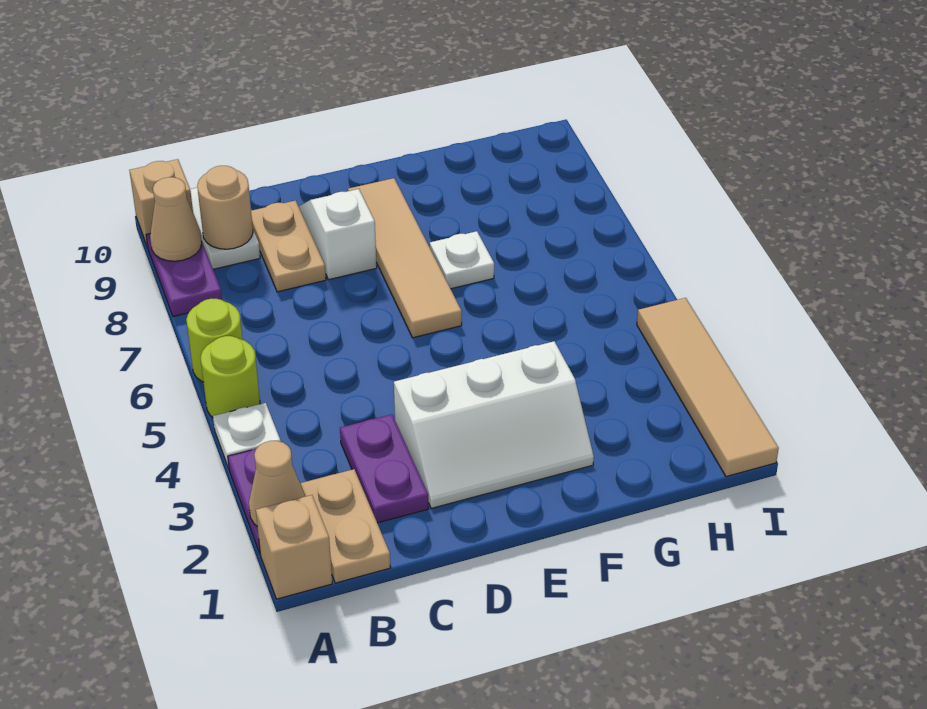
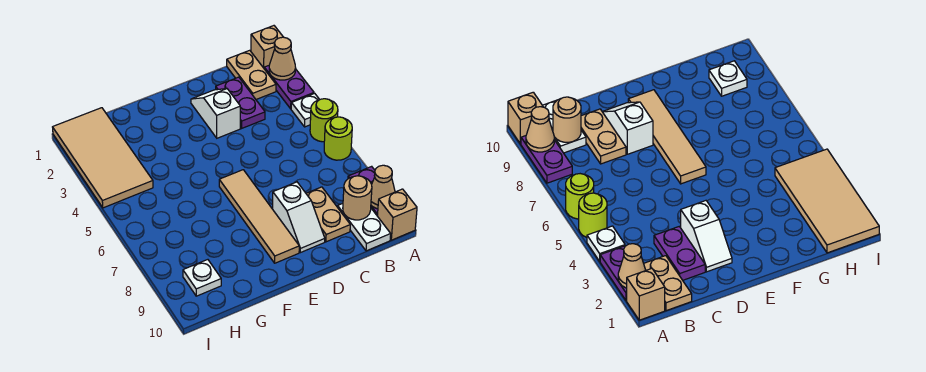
white 2x3 slope [394,341,594,508] -> white 1x2 slope [191,89,240,138]
white 1x1 plate [430,231,494,289] -> white 1x1 plate moved to [183,260,221,296]
tan 1x4 tile [637,298,779,477] -> tan 2x4 tile [53,108,153,208]

